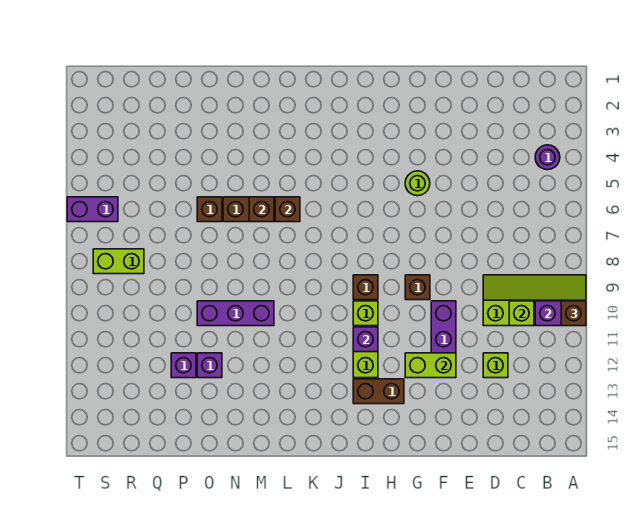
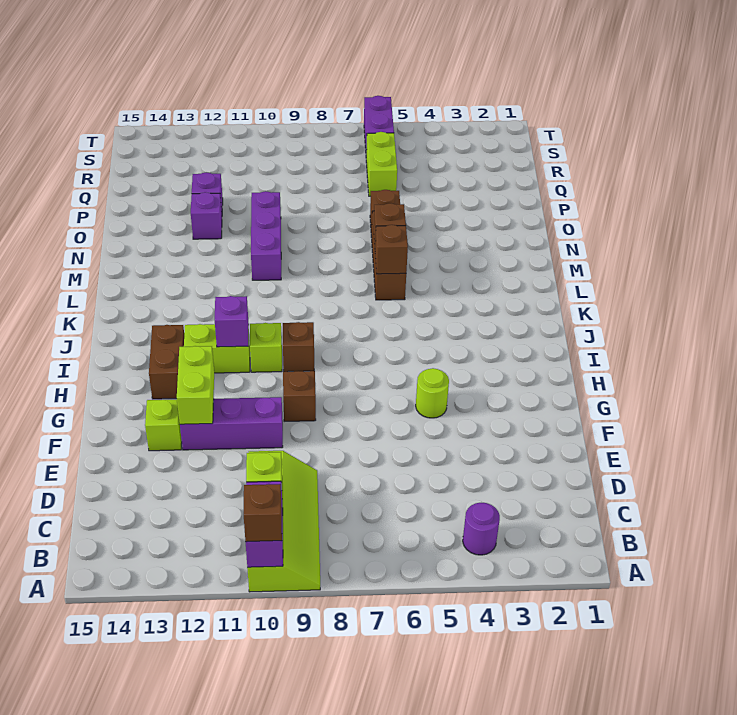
lime 1x1 brick [483,353,508,378] -> lime 1x1 brick moved to [145,400,182,451]
lime 1x2 brick [93,249,144,274] -> lime 1x2 brick moved to [366,132,397,196]

